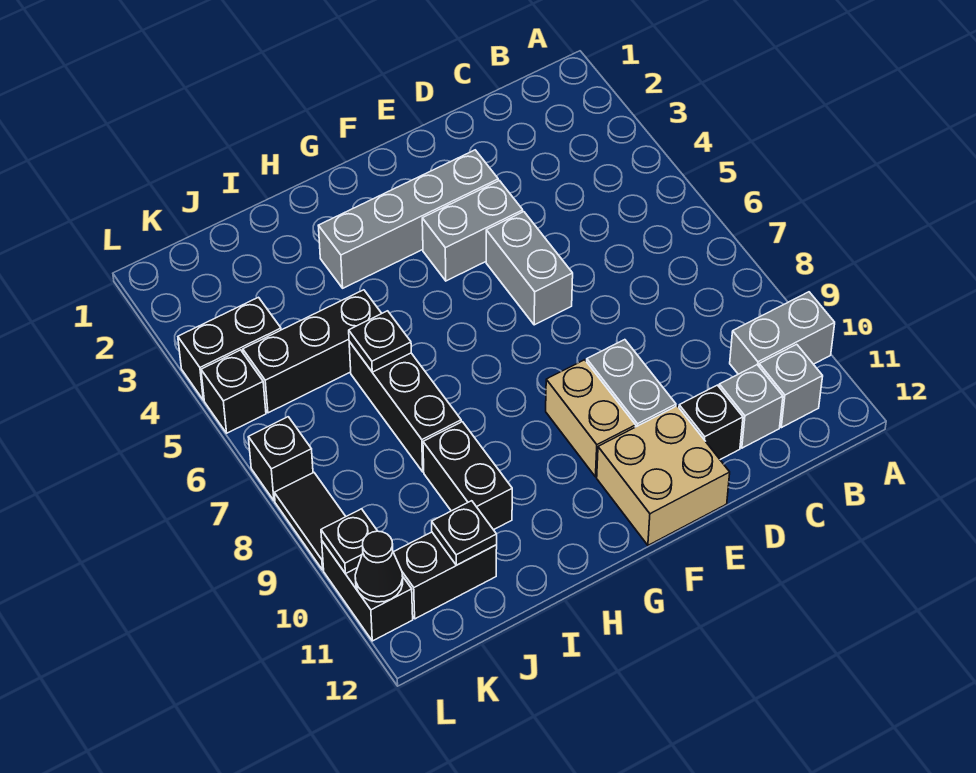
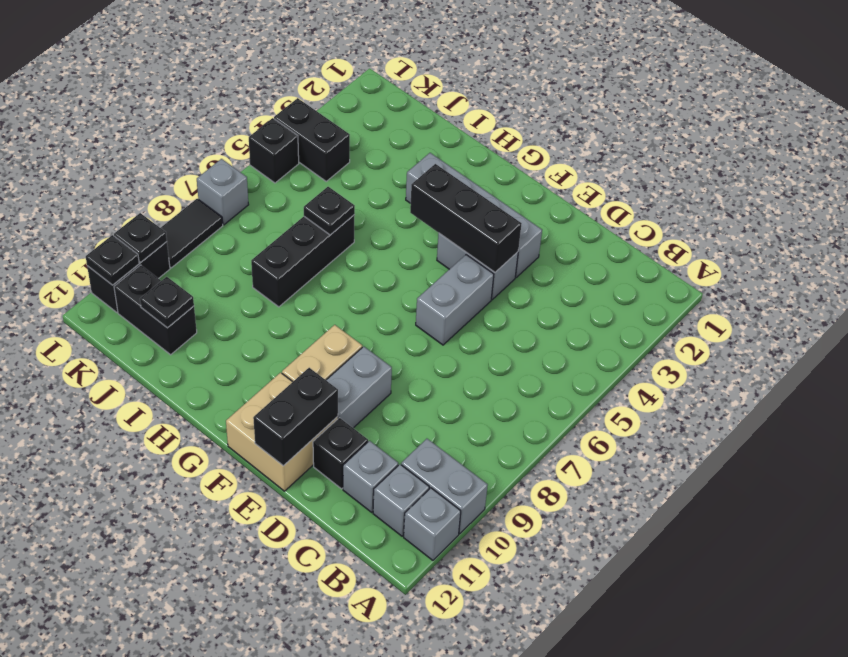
none -> grey 1x1 brick [404,488,461,560]
black 1x3 brick [243,290,382,413] -> black 1x3 brick moved to [410,164,522,272]
black 1x2 brick [423,422,512,530] -> black 1x2 brick moved to [253,368,338,466]
black 1x1 brick [248,417,313,501] -> grey 1x1 brick [197,159,249,225]
black 1x1 cone [355,531,403,602] -> black 1x1 plate [86,235,139,285]

